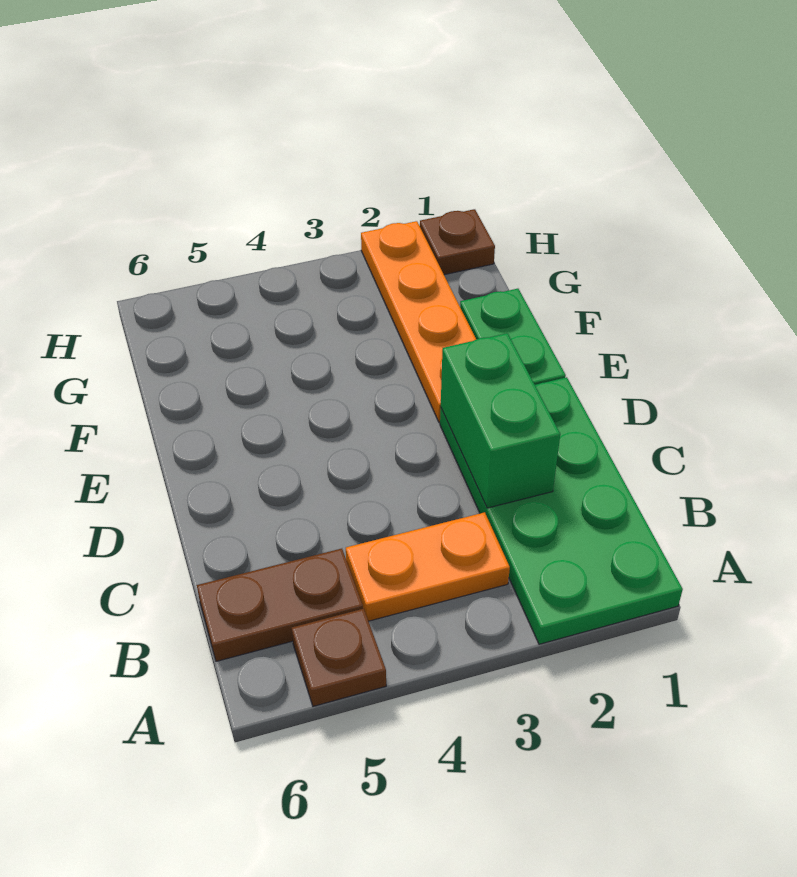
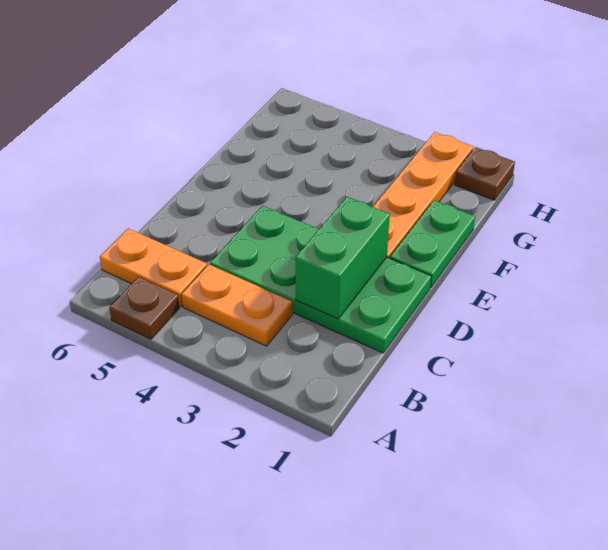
green 2x4 plate [440,377,683,644] -> green 2x4 plate turned to [210,206,431,353]
brown 1x2 plate [197,549,363,661] -> orange 1x2 plate [100,229,207,306]

